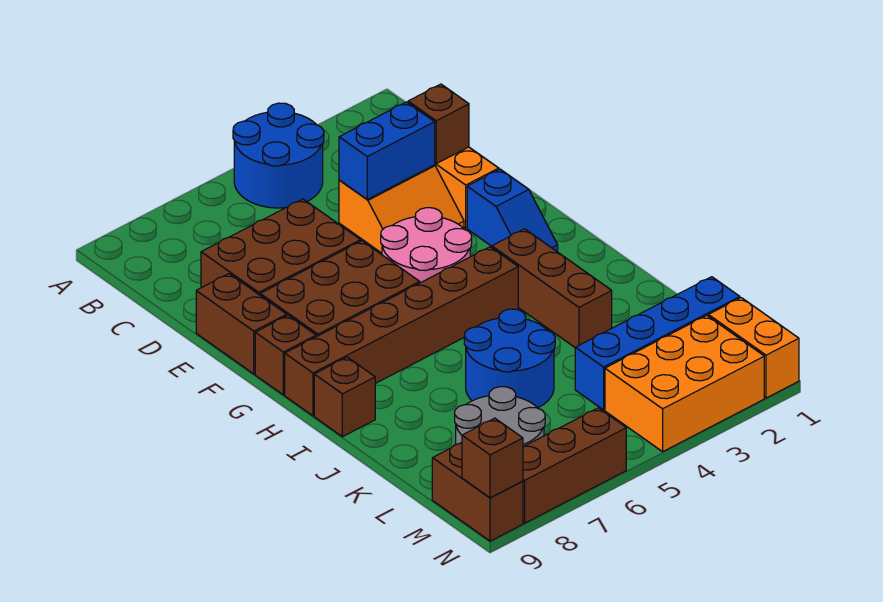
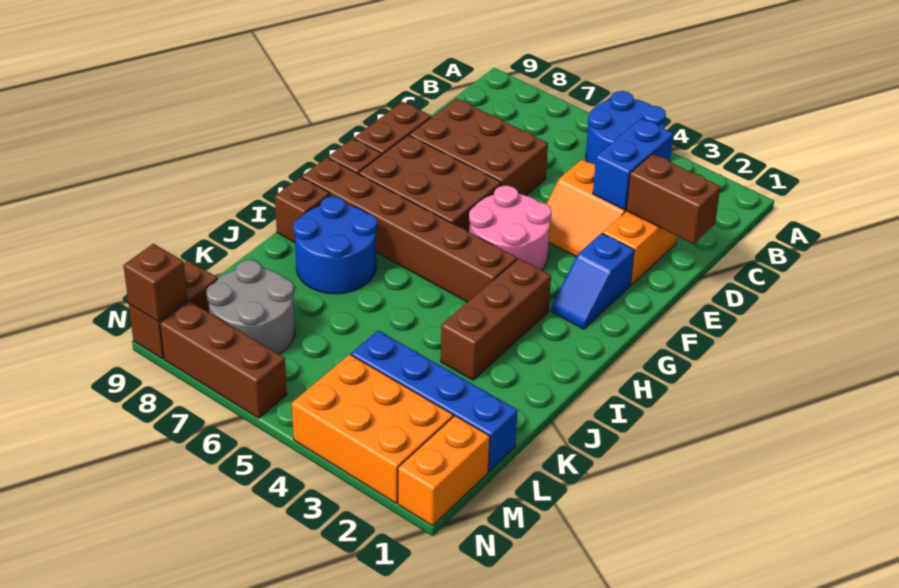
brown 1x1 brick [408,84,469,164] -> brown 1x2 brick [626,154,720,244]
blue 1x2 brick [339,102,435,199] -> blue 1x2 brick turned to [593,118,673,210]
blue 2x2 round brick [464,309,555,408] -> blue 2x2 round brick moved to [293,196,377,294]

